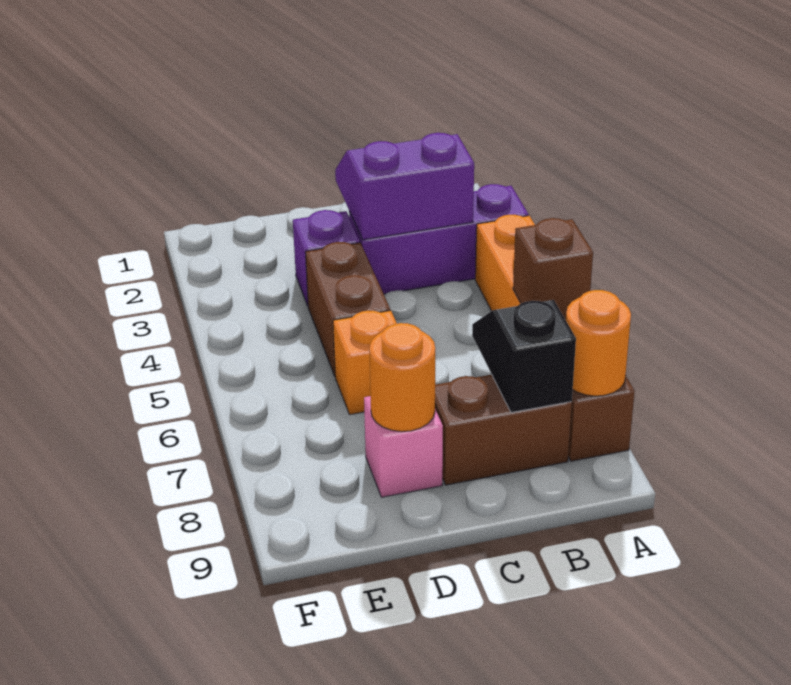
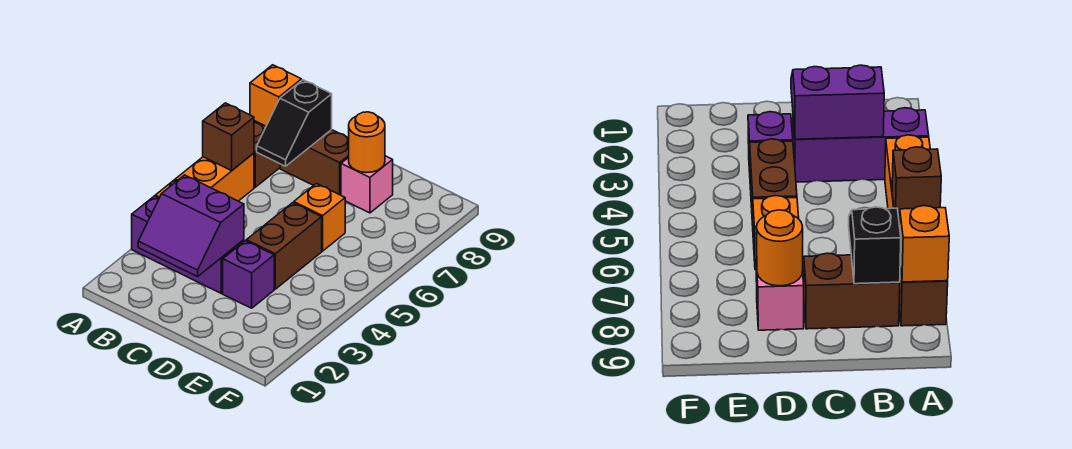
orange 1x1 round brick [566,290,631,396] -> orange 1x1 brick [250,65,301,126]

